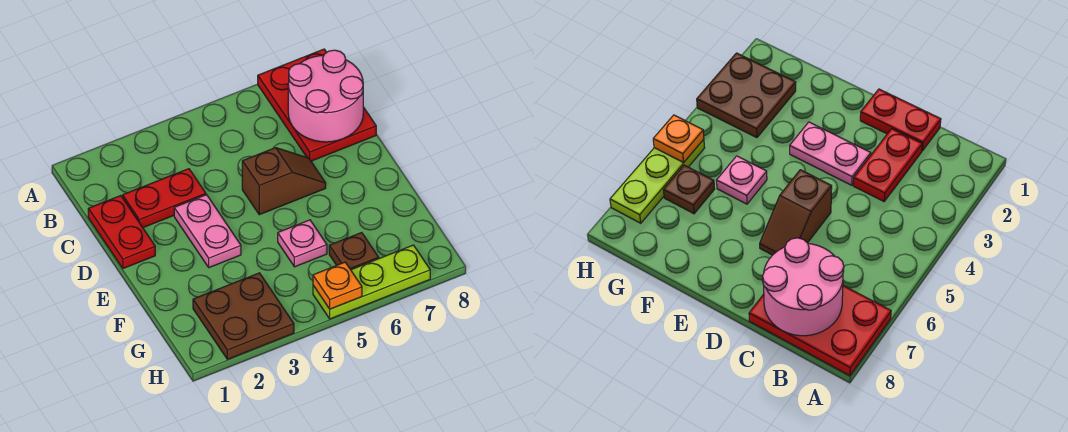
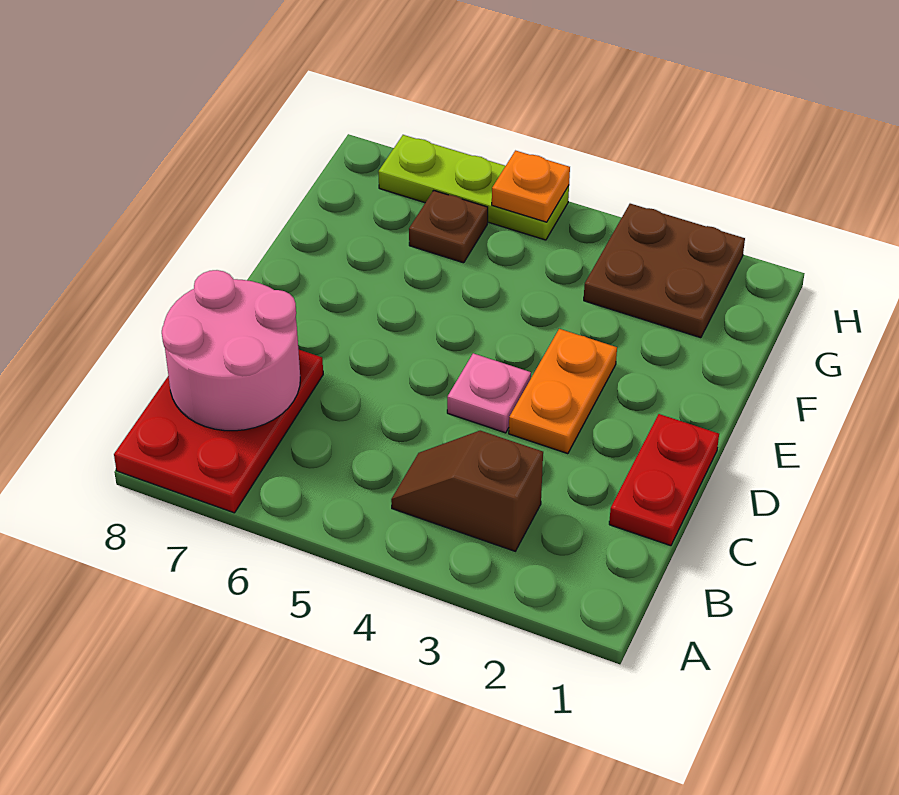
red 1x2 plate [123,169,206,228] -> none
pink 1x2 plate [174,195,241,268] -> orange 1x2 plate [509,329,617,454]
brown 1x2 slope [242,148,326,215] -> brown 1x2 slope moved to [391,431,543,551]
pink 1x1 plate [278,220,327,267] -> pink 1x1 plate moved to [447,353,531,433]

